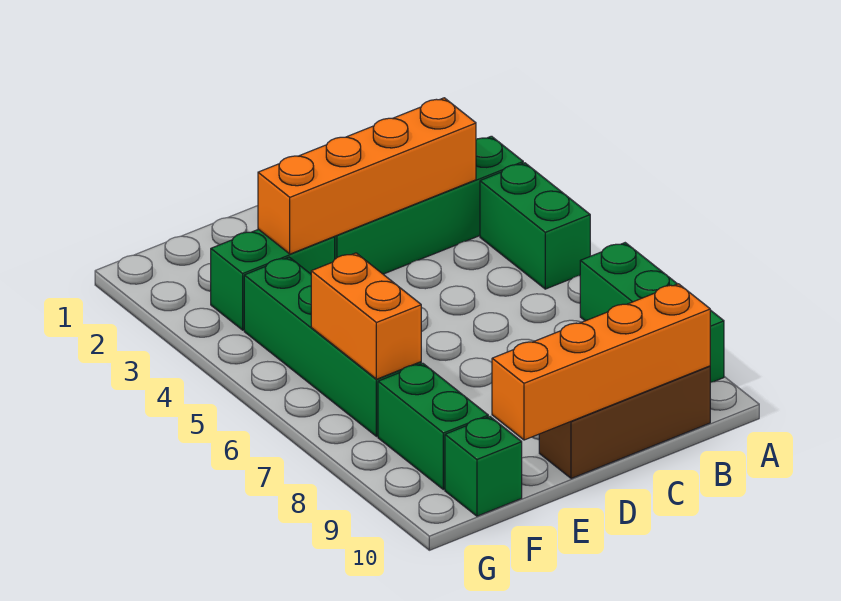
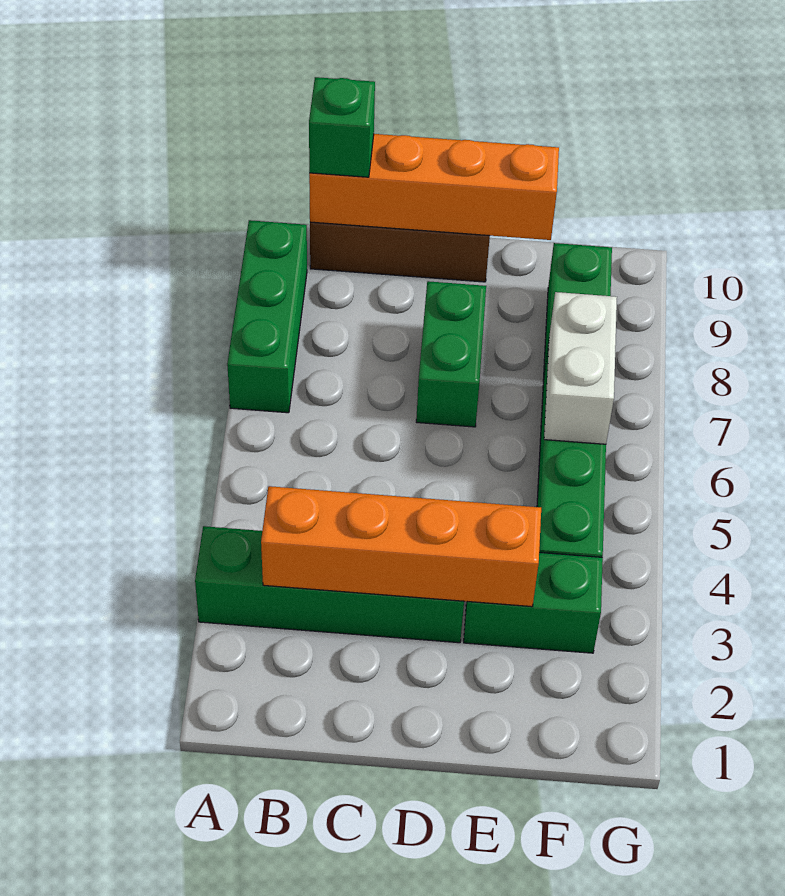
green 1x2 brick [480,163,590,289] -> green 1x2 brick moved to [416,281,486,427]
orange 1x2 brick [311,253,421,379] -> white 1x2 brick [544,292,617,444]
green 1x1 brick [445,417,522,516] -> green 1x1 brick moved to [309,77,375,177]

